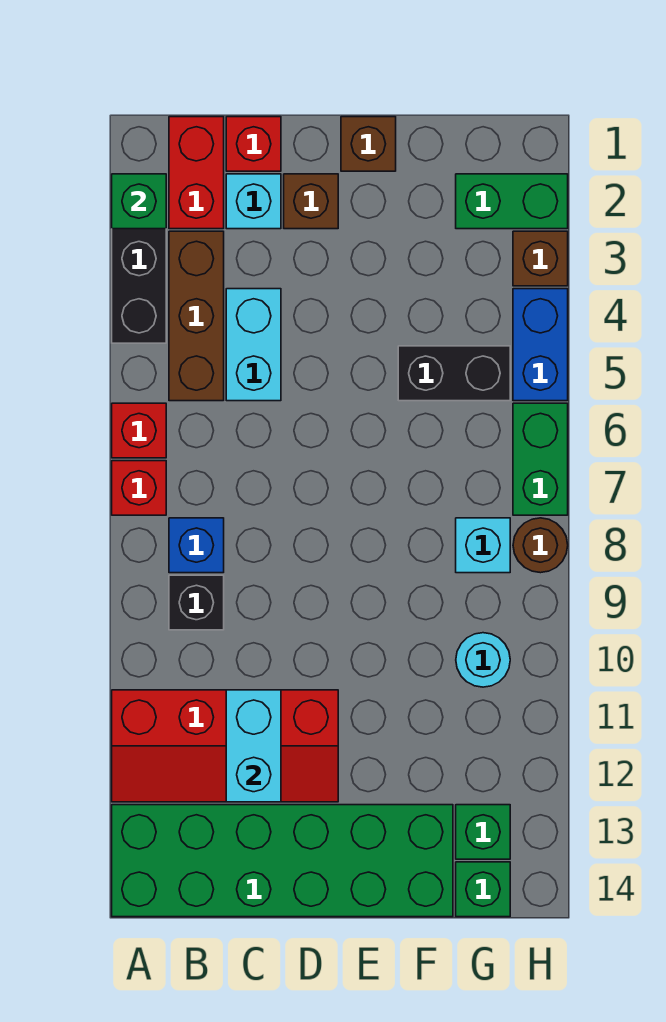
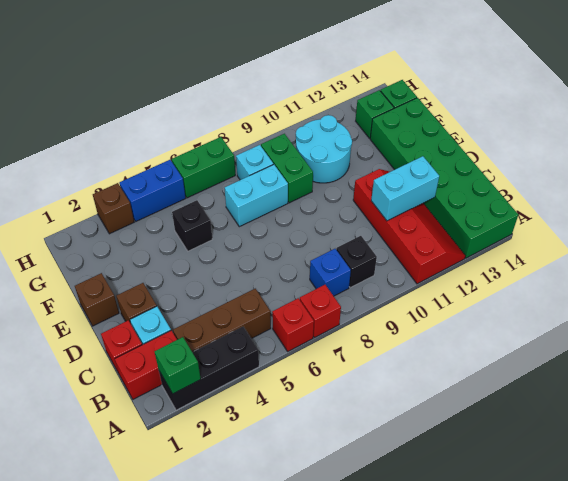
cyan 1x2 brick [226,289,281,401] -> cyan 1x2 brick moved to [225,164,288,227]
black 1x2 brick [398,346,510,401] -> black 1x1 brick [172,200,212,251]
green 1x2 brick [456,174,568,229] -> green 1x2 brick moved to [261,134,313,203]
cyan 1x1 round brick [456,633,510,687] -> cyan 2x2 round brick [296,115,352,183]
brown 1x1 round brick [513,518,568,573] -> none

